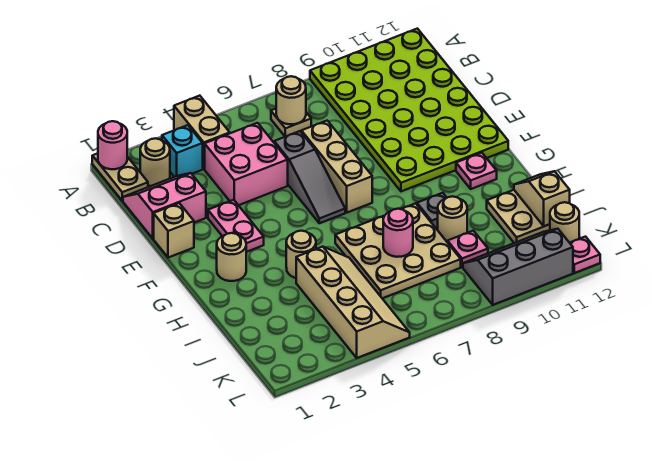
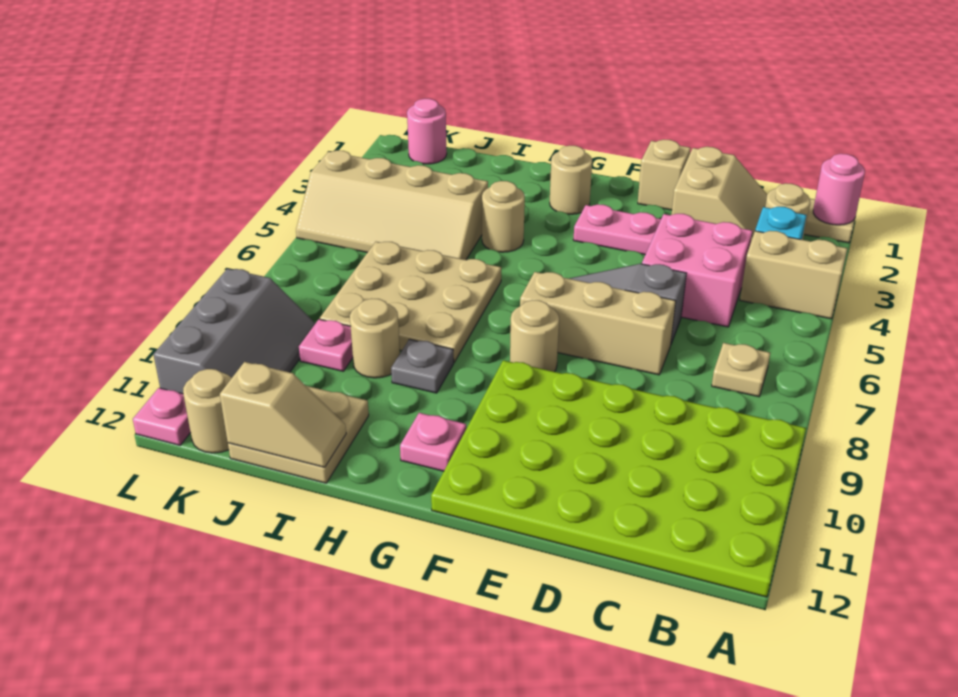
tan 1x1 round brick [276,76,306,124] -> tan 1x1 round brick moved to [510,300,559,372]
pink 2x2 slope [123,173,206,239] -> tan 2x2 slope [671,147,767,241]
pink 1x1 round brick [383,209,413,257] -> pink 1x1 round brick moved to [407,99,447,164]

